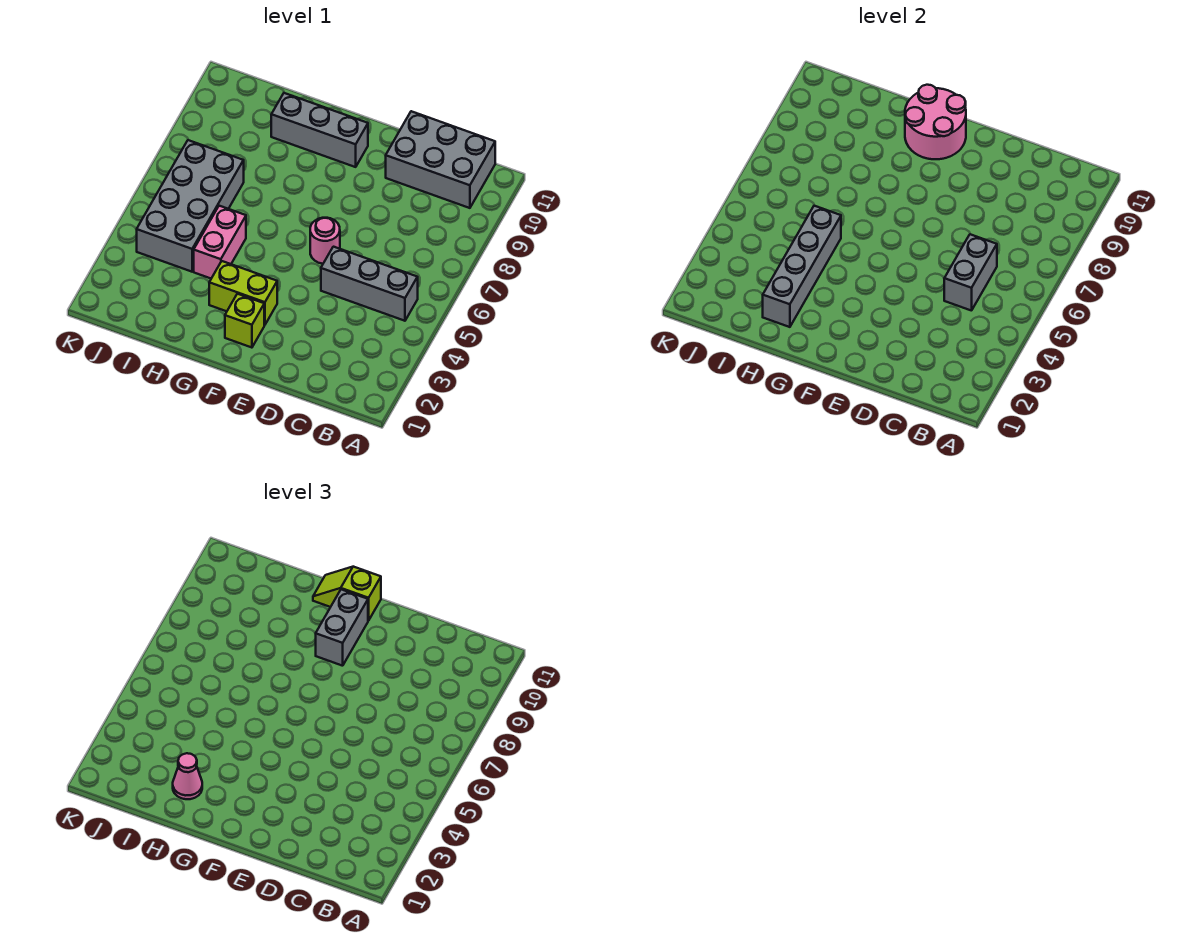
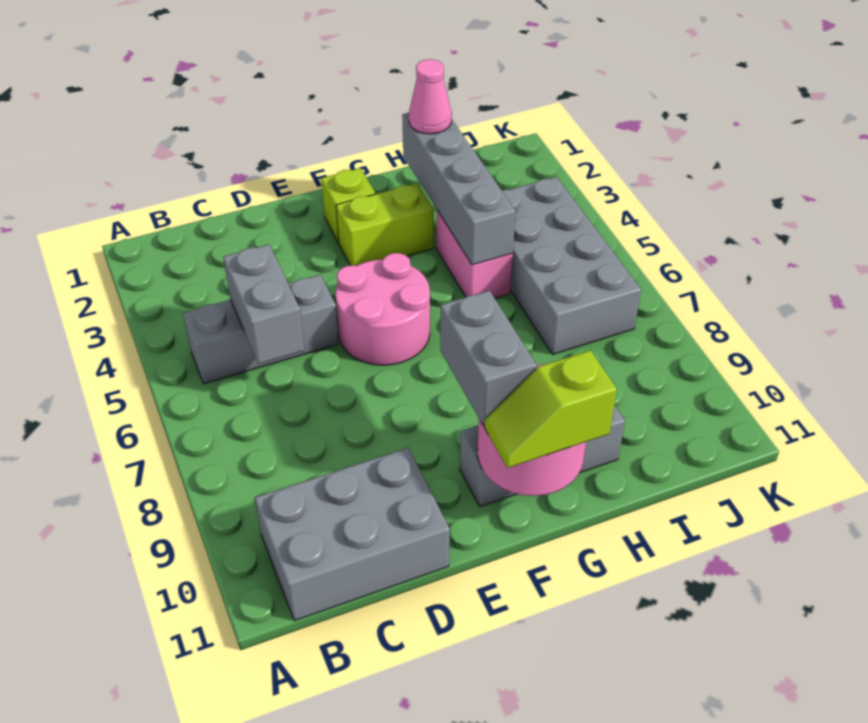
pink 1x1 round brick [310,218,340,264] -> pink 2x2 round brick [335,253,430,365]
lime 1x2 slope [313,567,381,621] -> lime 1x2 slope turned to [484,350,617,468]

